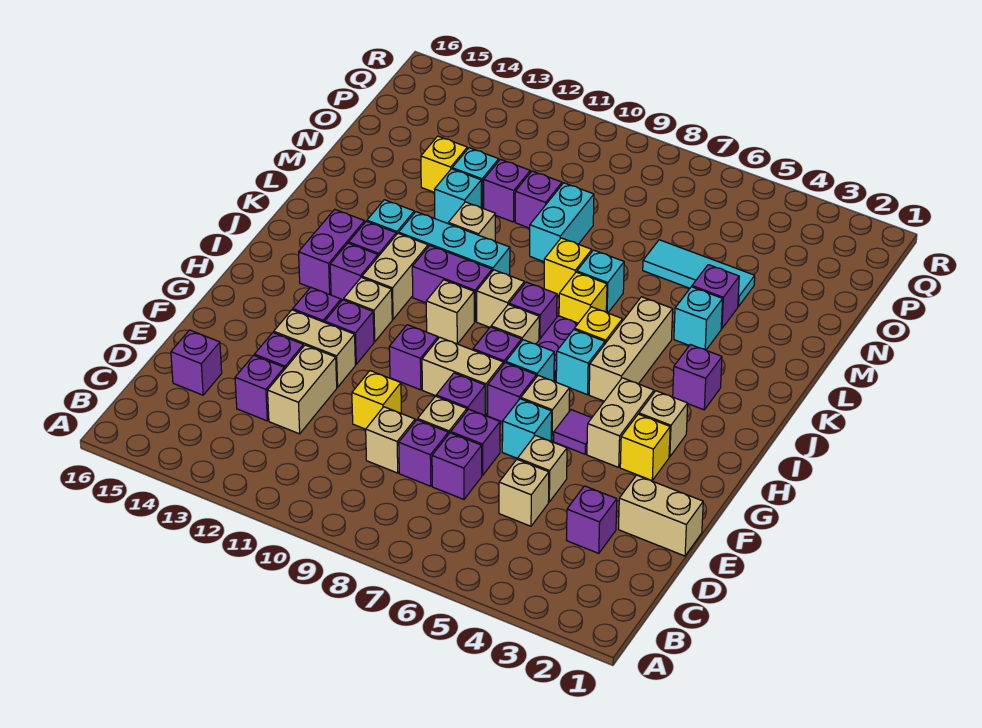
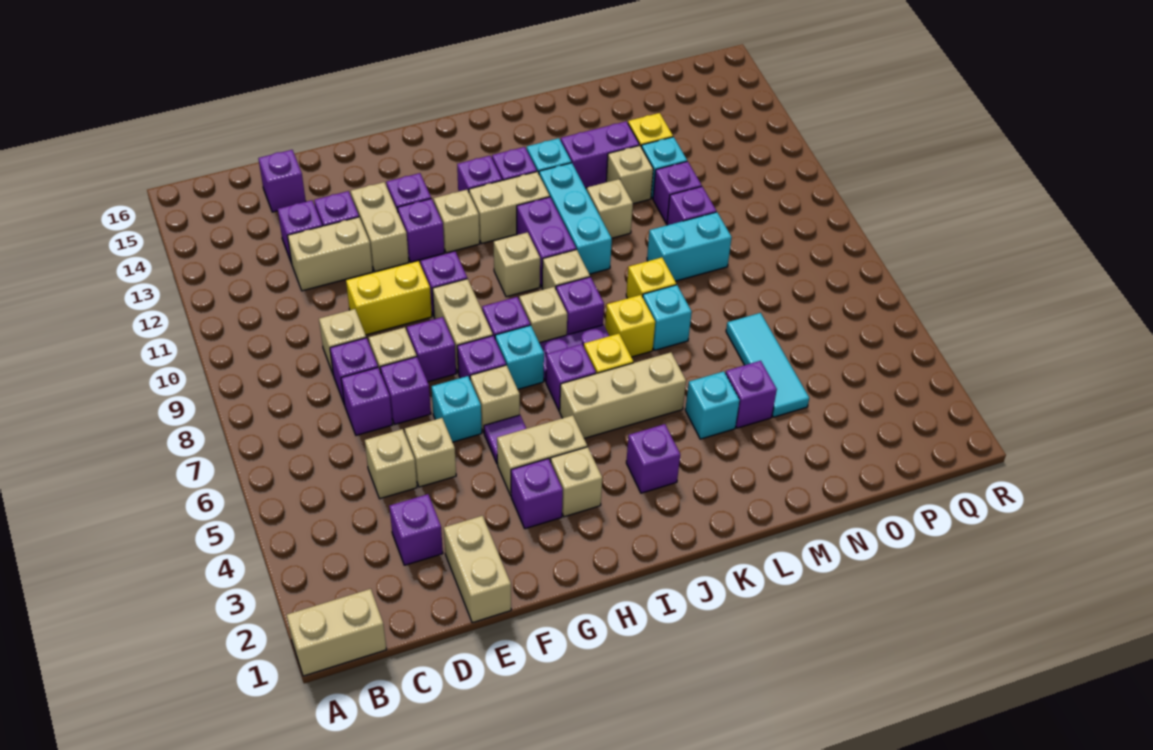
none -> tan 1x2 brick [287,589,387,676]
yellow 1x1 brick [352,371,402,429] -> yellow 1x2 brick [346,261,432,335]
yellow 1x1 brick [620,414,670,480] -> purple 1x1 brick [511,459,563,529]
cyan 1x1 brick [556,330,605,395] -> purple 1x1 brick [546,344,596,411]
purple 1x2 brick [299,209,365,294] -> purple 1x2 brick moved to [561,121,639,188]
cyan 1x1 brick [435,169,481,224] -> tan 1x1 brick [606,145,653,204]

